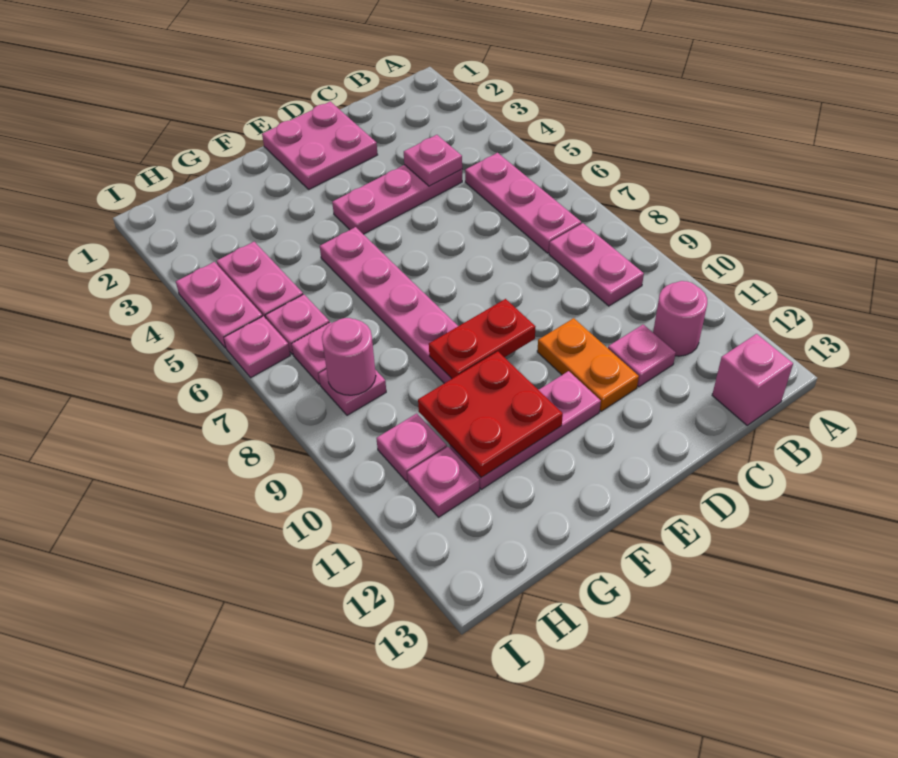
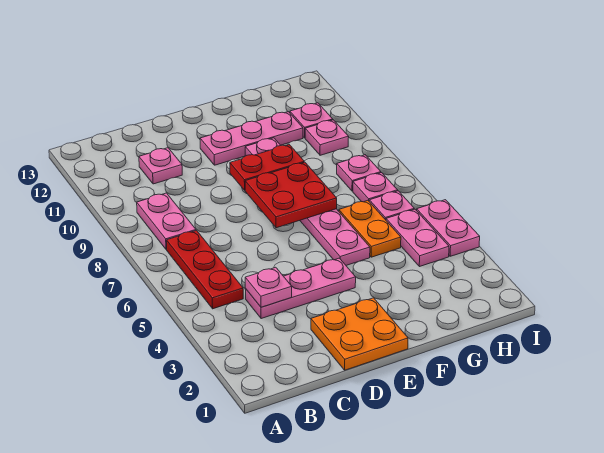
pink 1x3 plate [465,153,581,253] -> red 1x3 plate [166,231,243,309]
pink 1x1 round brick [653,281,707,356] -> none
pink 1x1 brick [712,334,793,425] -> none
pink 2x2 plate [262,102,378,189] -> orange 2x2 plate [311,298,408,370]
orange 1x2 plate [537,318,639,411] -> orange 1x2 plate moved to [339,200,401,257]
red 2x2 plate [418,352,563,478] -> red 2x2 plate moved to [245,162,337,228]
pink 1x1 round brick [322,318,376,395] -> none
pink 1x1 plate [224,316,290,378] -> none

